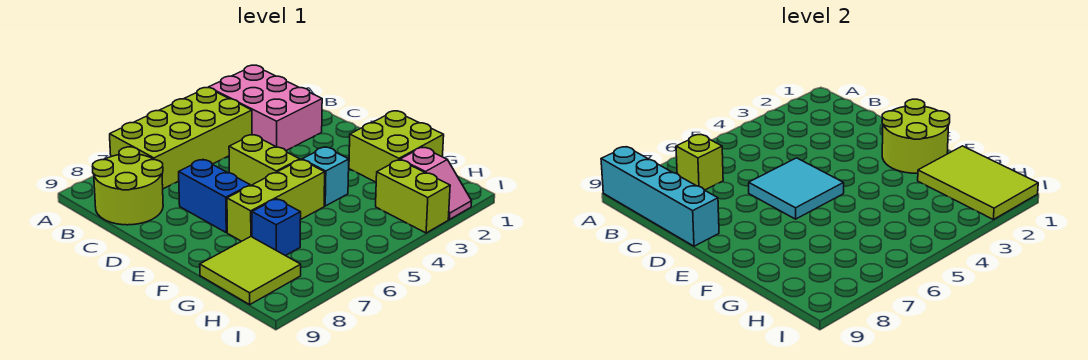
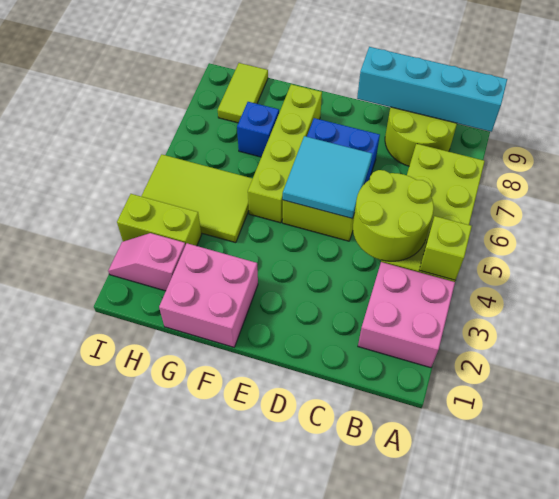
pink 2x3 brick [208,65,322,151] -> pink 2x2 brick [358,262,455,368]
lime 1x1 brick [676,135,723,190] -> lime 1x1 brick moved to [419,216,472,280]
lime 2x2 round brick [882,99,950,173] -> lime 2x2 round brick moved to [353,170,434,261]
lime 2x2 brick [349,111,444,182] -> pink 2x2 brick [159,243,258,347]
cyan 1x1 brick [302,147,349,206] -> none
lime 1x3 brick [227,160,325,241] -> lime 1x4 brick [248,84,322,223]
lime 2x3 tile [918,146,1038,220] -> lime 2x3 tile moved to [141,154,253,243]
lime 2x2 tile [200,237,301,304] -> lime 1x2 tile [218,63,268,123]

